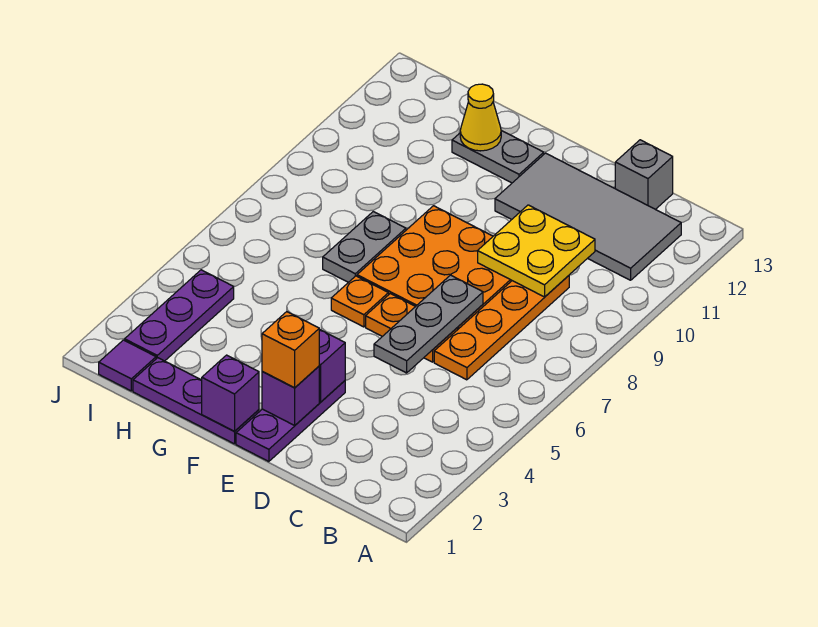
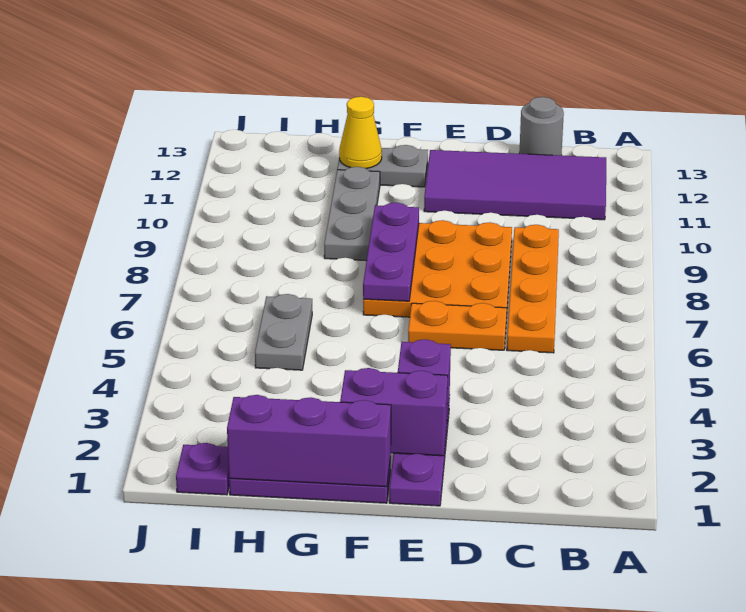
grey 2x4 tile [495,153,681,280] -> purple 2x4 tile [424,150,606,220]
yellow 2x2 plate [478,205,595,297] -> none
grey 1x1 brick [615,140,673,209] -> grey 1x1 round brick [519,97,564,156]
grey 1x3 plate [374,275,483,373] -> grey 1x3 plate moved to [324,167,380,261]
purple 1x1 brick [262,366,319,425] -> purple 1x2 brick [340,368,448,456]
orange 1x1 brick [262,312,319,388] -> none
purple 1x1 brick [202,355,259,431] -> purple 1x3 brick [227,395,391,487]
orange 1x1 plate [331,276,389,327] -> none
grey 1x2 plate [323,212,406,282] -> grey 1x2 plate moved to [255,294,312,370]
purple 1x1 tile [99,340,156,391] -> purple 1x1 plate [176,443,229,495]
purple 1x3 plate [125,270,234,361] -> purple 1x3 plate moved to [363,203,419,301]

